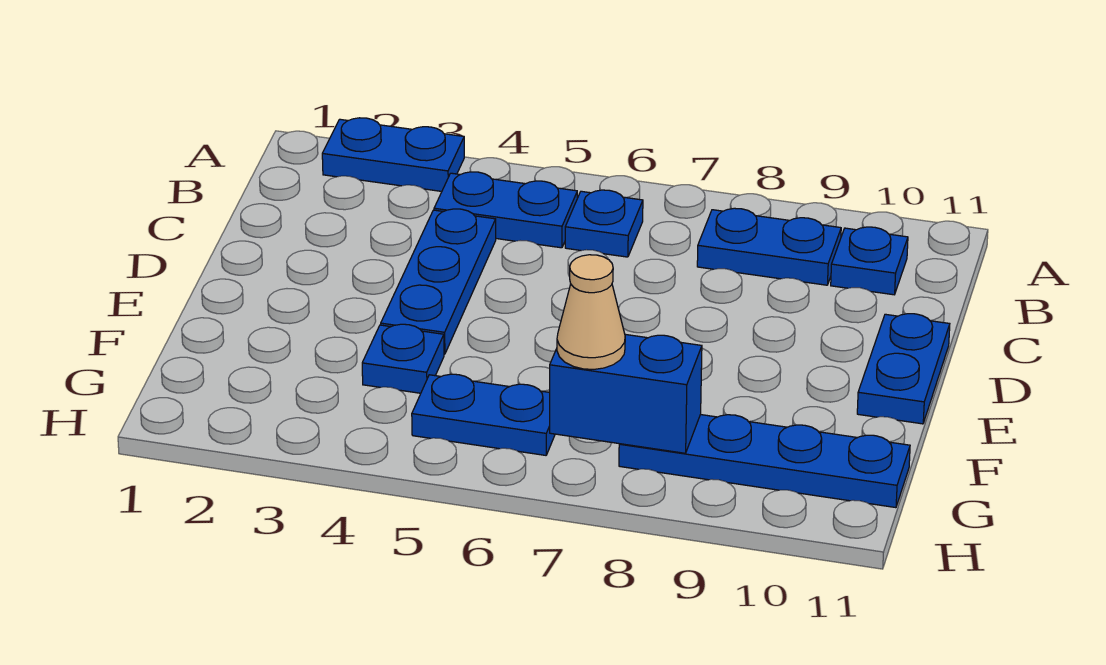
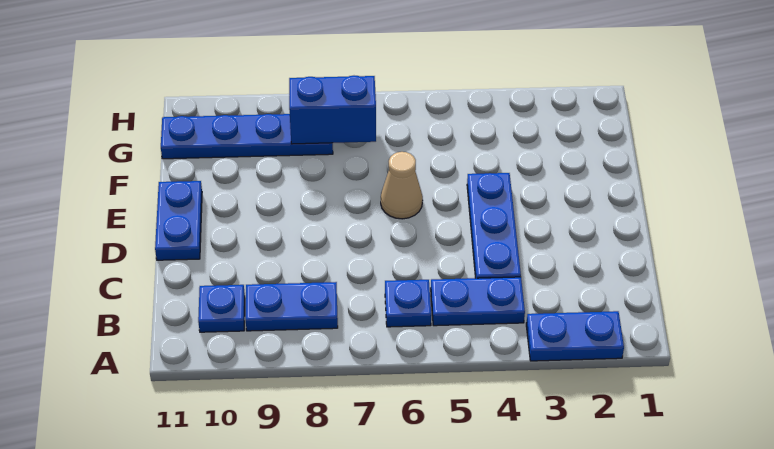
blue 1x1 plate [362,324,444,393] -> none
blue 1x2 plate [412,374,555,455] -> none
tan 1x1 cone [557,255,625,369] -> tan 1x1 cone moved to [381,152,423,219]

